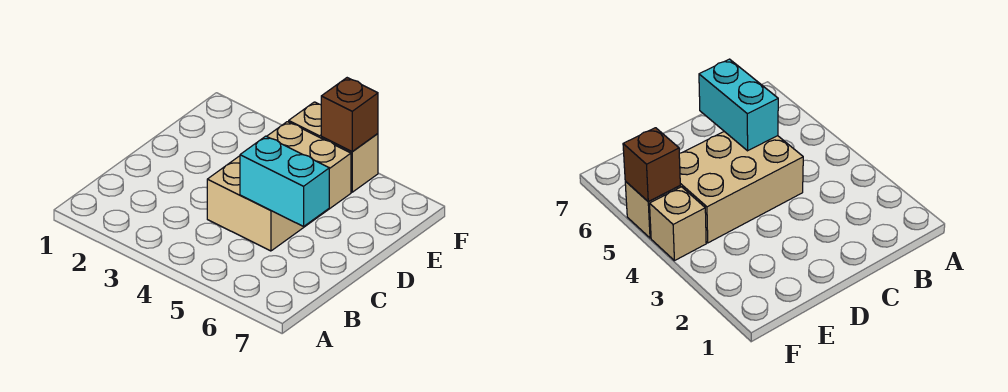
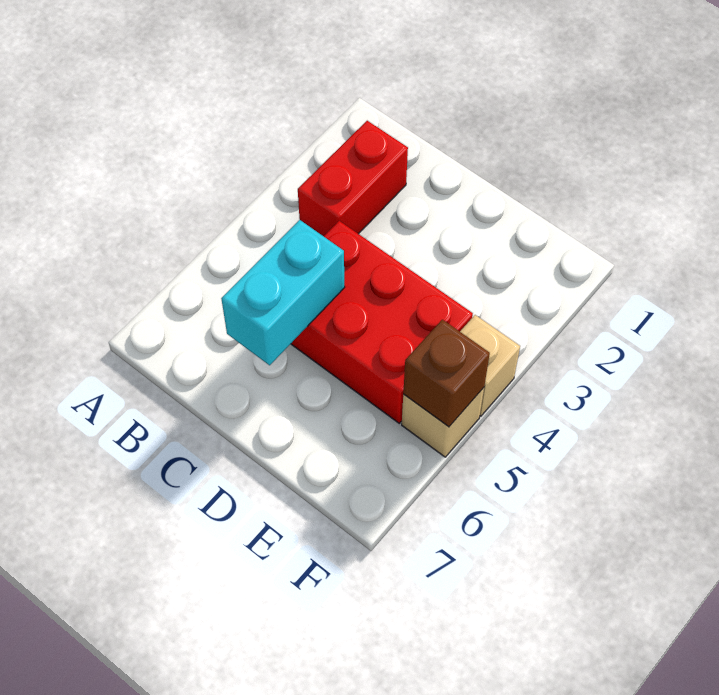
none -> red 1x2 brick [298,121,408,236]
tan 2x3 brick [207,122,351,251] -> red 2x3 brick [291,221,473,423]

